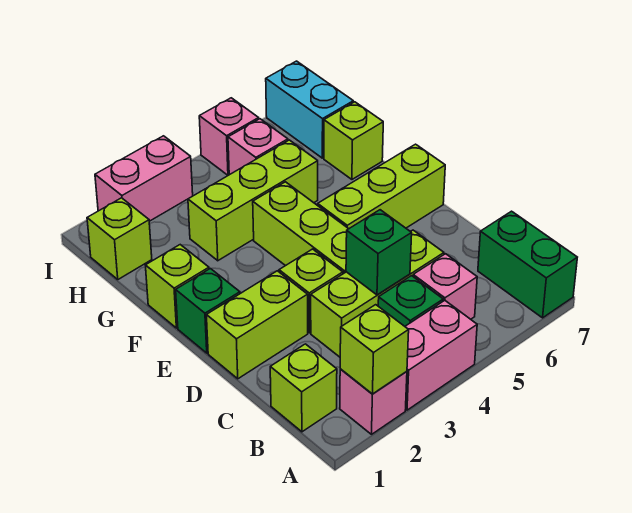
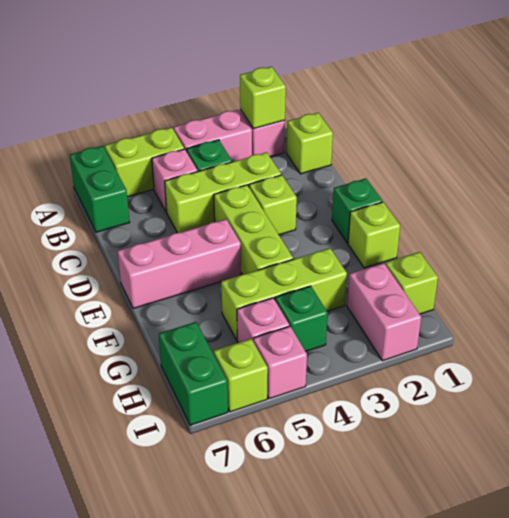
green 1x1 brick [346,210,412,295] -> green 1x1 brick moved to [275,286,328,352]
lime 1x2 brick [206,271,308,379] -> lime 1x2 brick moved to [105,127,184,197]
lime 1x3 brick [318,144,445,229] -> pink 1x3 brick [117,219,241,309]
lime 1x1 brick [324,102,383,179] -> lime 1x1 brick moved to [214,339,268,412]
cyan 1x2 brick [266,61,353,158] -> green 1x2 brick [159,322,228,425]
pink 1x2 brick [95,136,193,221] -> pink 1x2 brick turned to [347,263,421,361]

